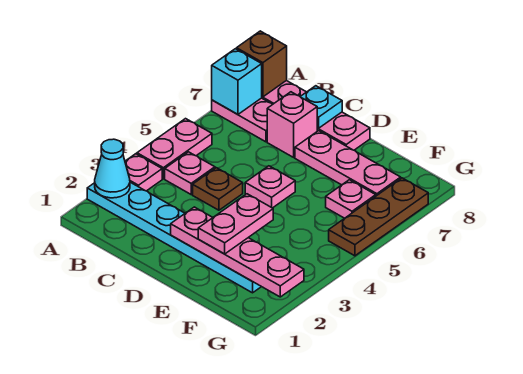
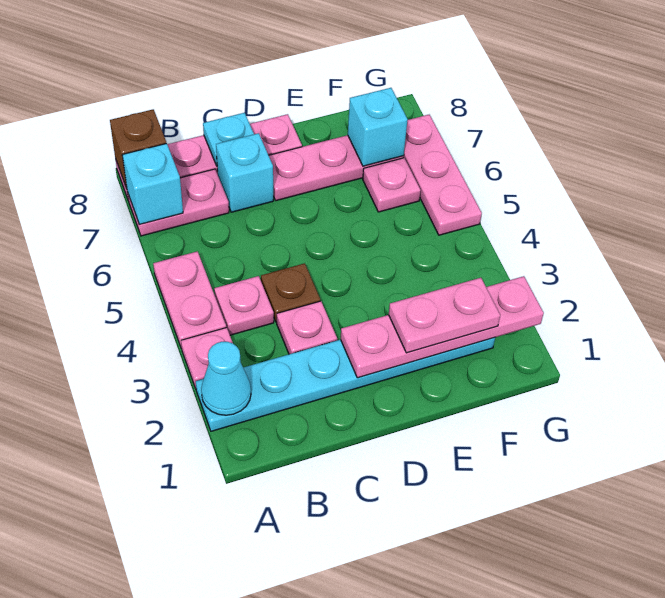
pink 1x1 brick [267,92,317,157] -> cyan 1x1 brick [216,133,273,212]
pink 1x1 plate [245,166,295,208] -> pink 1x1 plate moved to [277,301,337,354]
pink 1x2 plate [198,194,273,254] -> pink 1x2 plate turned to [389,278,500,353]
none -> cyan 1x1 brick [348,88,408,166]
brown 1x3 plate [329,178,428,256] -> pink 1x3 plate [403,115,482,235]

